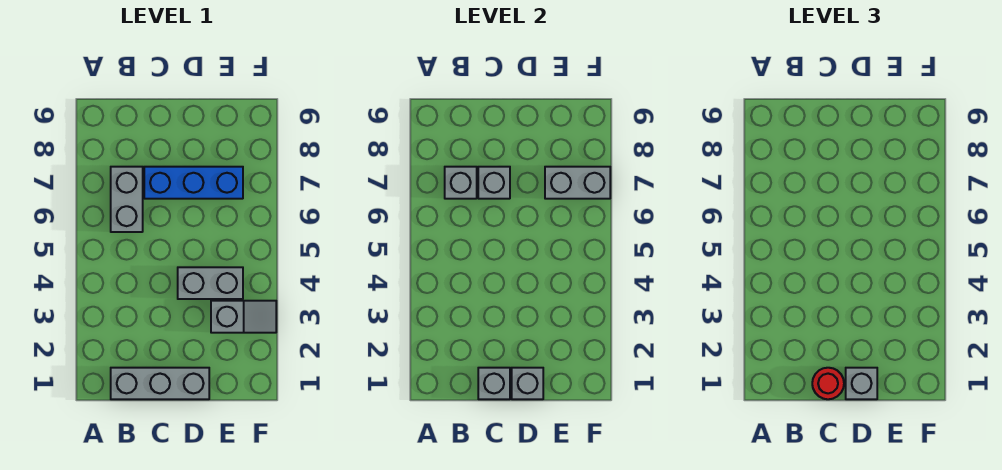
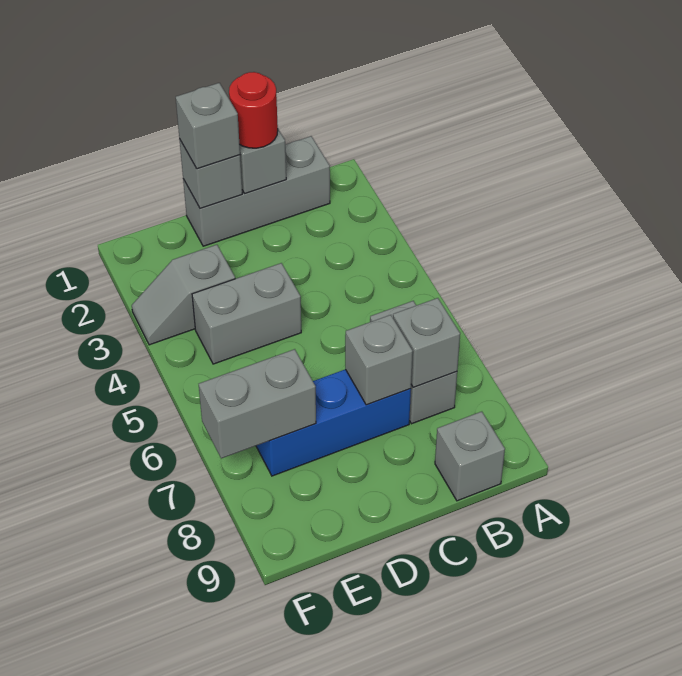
none -> grey 1x1 brick [435,412,505,501]

